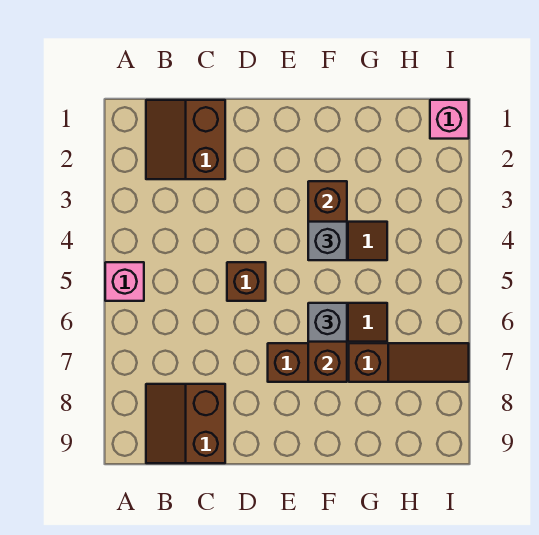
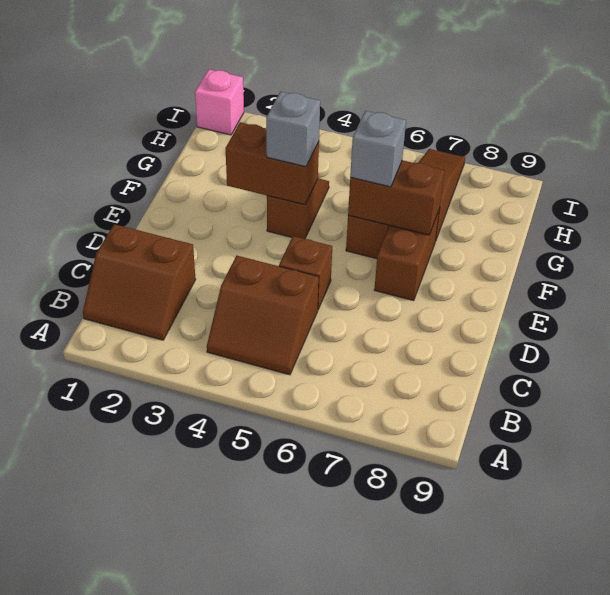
pink 1x1 brick [105,262,144,301] -> none
brown 2x2 slope [146,384,225,463] -> brown 2x2 slope moved to [207,256,319,375]

